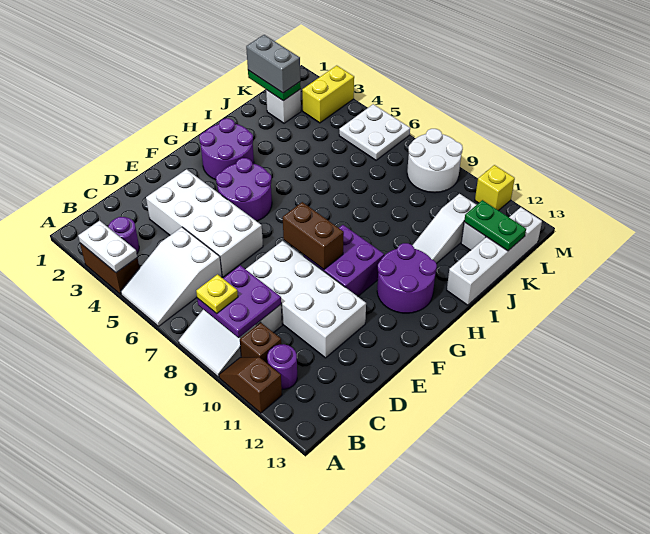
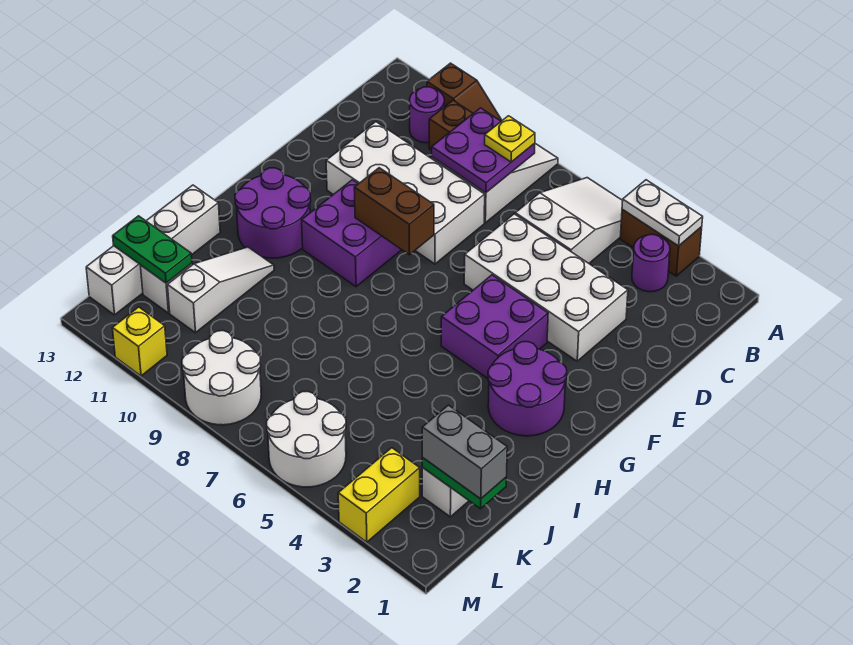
purple 2x2 round brick [216,158,272,221] -> purple 2x2 brick [441,275,548,378]
white 2x2 plate [339,104,410,160] -> white 2x2 round brick [267,392,346,487]

